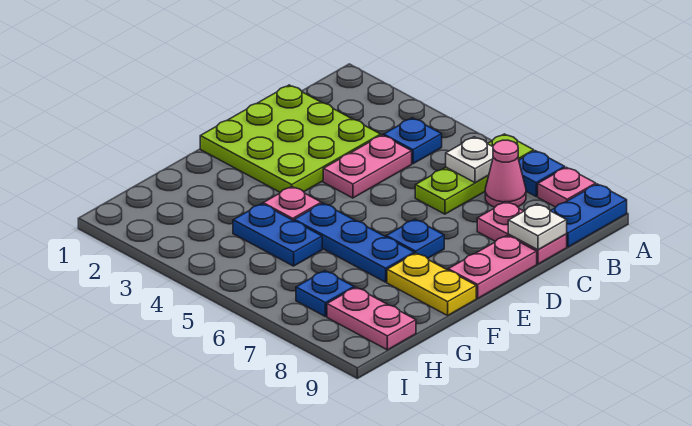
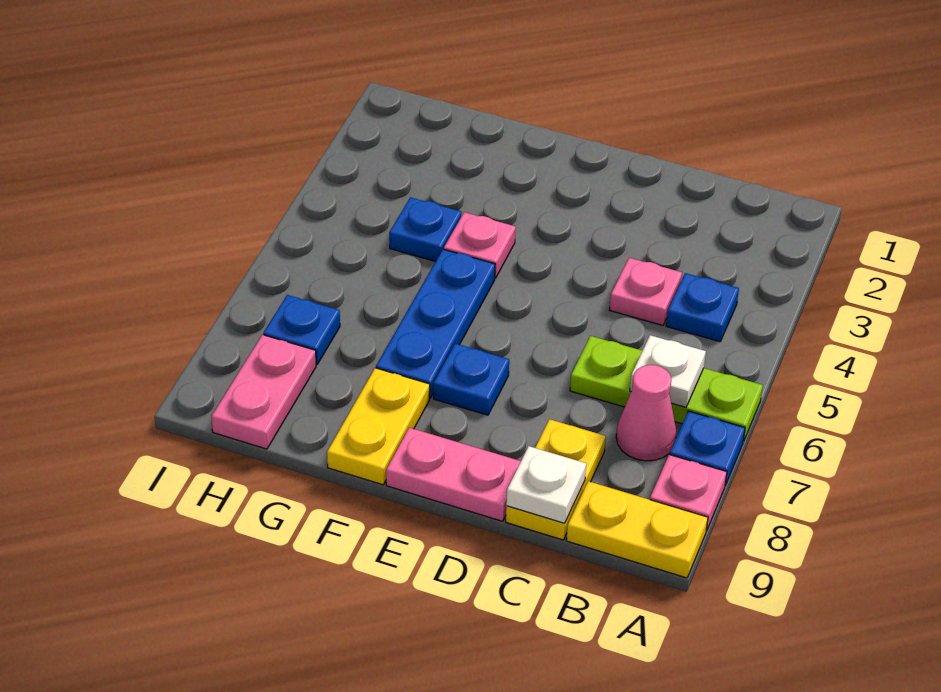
blue 1x2 plate [551,184,627,247] -> yellow 1x2 plate [566,481,708,578]
lime 3x3 plate [200,85,381,192] -> none
pink 1x2 plate [323,135,412,198] -> pink 1x1 plate [610,258,682,325]
pink 1x2 plate [477,202,567,264] -> yellow 1x2 plate [506,419,606,540]
blue 1x2 plate [233,204,322,266] -> blue 1x1 plate [389,197,461,261]

